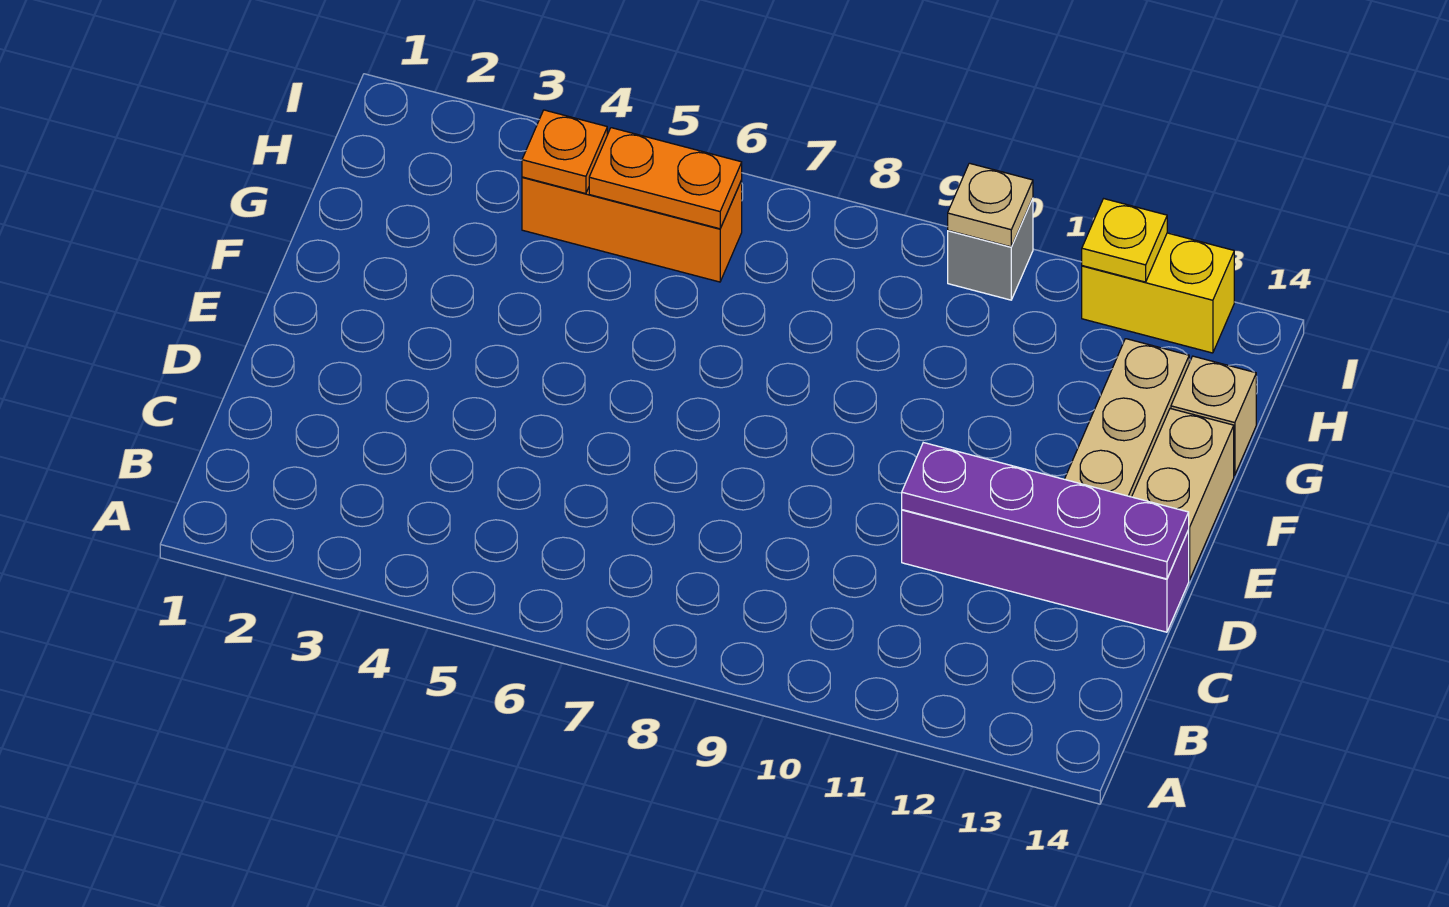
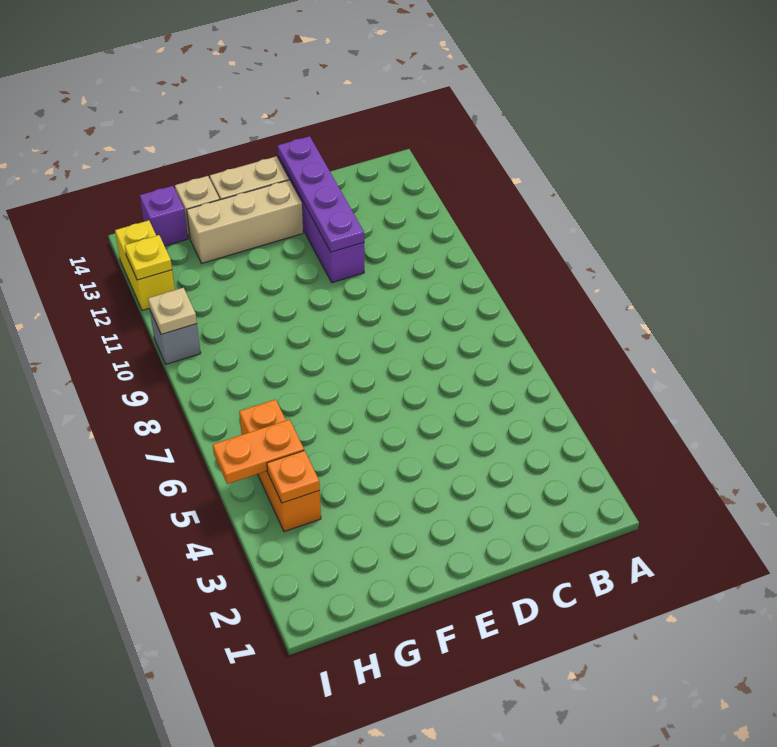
orange 1x2 plate [589,128,742,229] -> orange 1x2 plate turned to [213,419,304,484]
none -> purple 1x1 brick [140,186,188,246]

